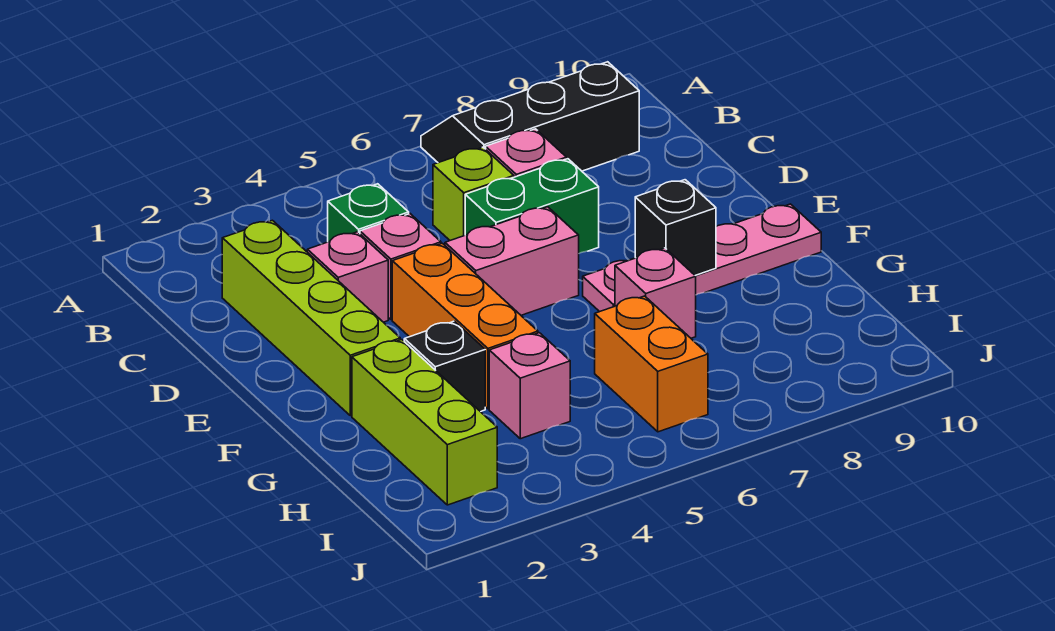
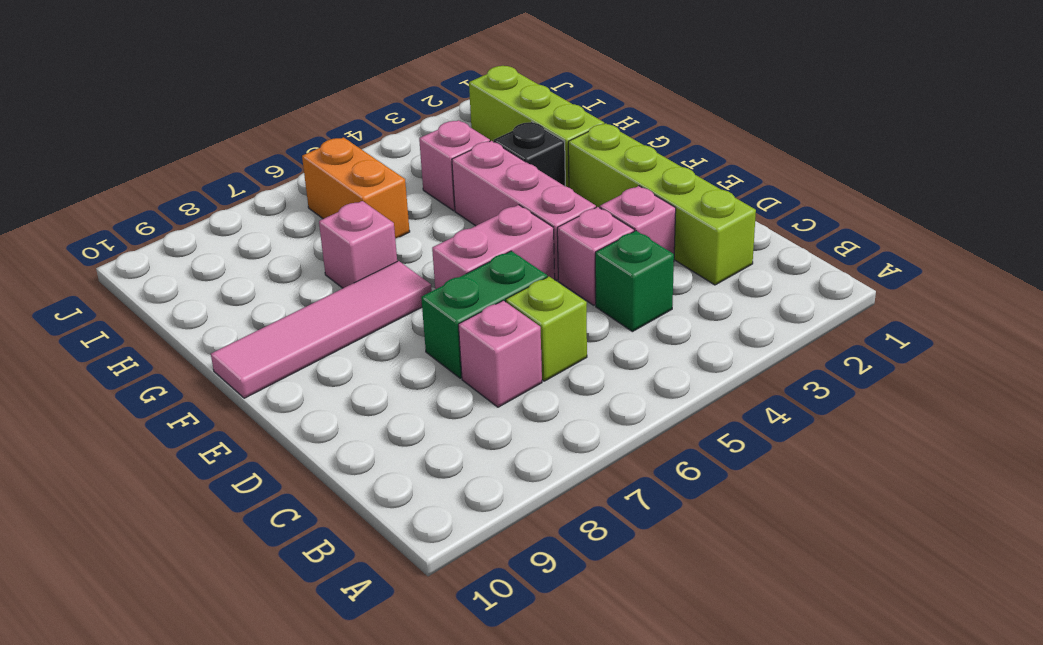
black 2x3 slope [421,62,639,171] -> none
orange 1x3 brick [392,243,538,409] -> pink 1x3 brick [452,141,596,280]
pink 1x4 plate [583,204,821,312] -> pink 1x4 tile [211,261,432,398]
black 1x1 brick [635,180,716,275] -> none

